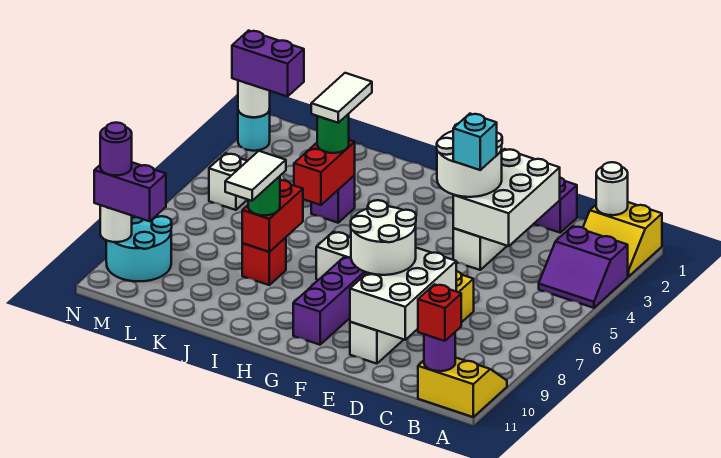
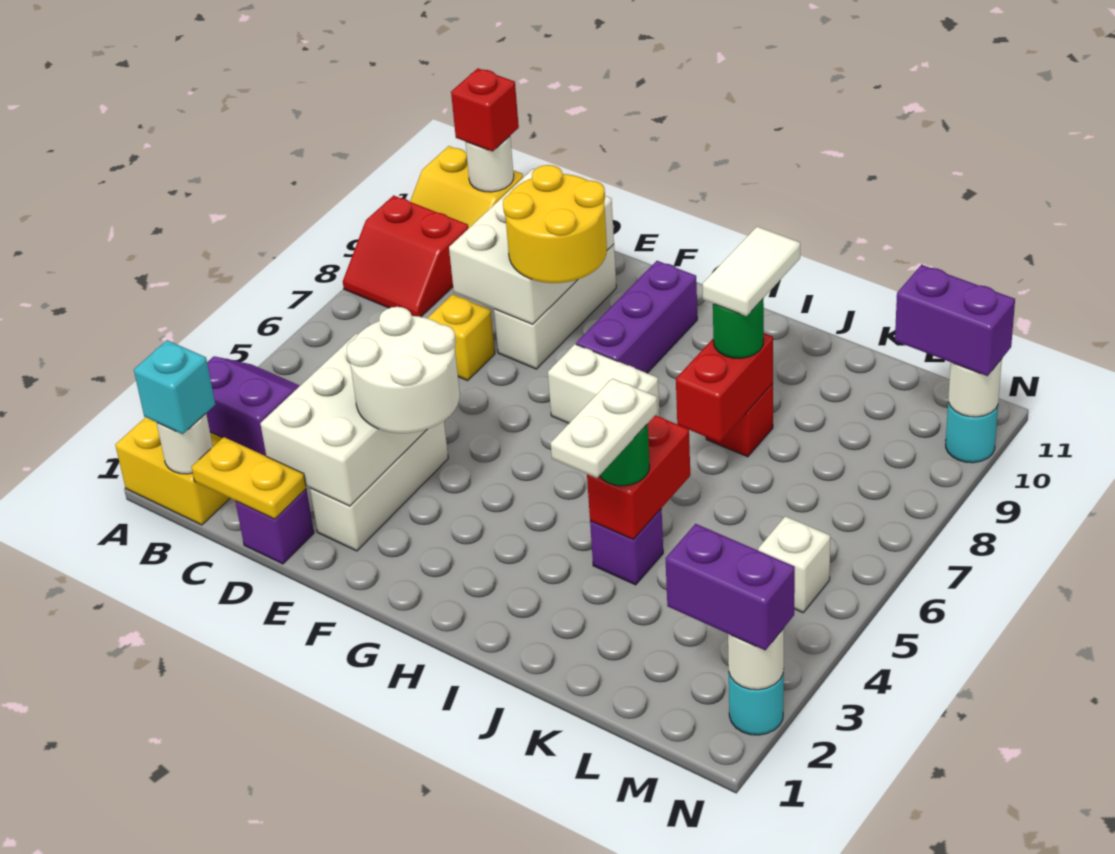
none -> red 2x2 slope [343,195,468,317]
purple 1x1 round brick [424,333,455,371] -> white 1x1 round brick [466,136,514,192]
none -> yellow 1x2 plate [192,437,306,519]
cyan 1x1 brick [453,114,497,170] -> cyan 1x1 brick moved to [134,340,215,434]
white 2x2 round brick [351,200,416,275] -> yellow 2x2 round brick [503,165,607,283]
white 1x2 tile [311,73,372,123] -> white 1x2 plate [551,378,658,478]
cyan 2x2 round brick [106,216,172,281] -> cyan 1x1 round brick [946,402,998,463]
purple 1x1 round brick [100,123,132,175] -> none

